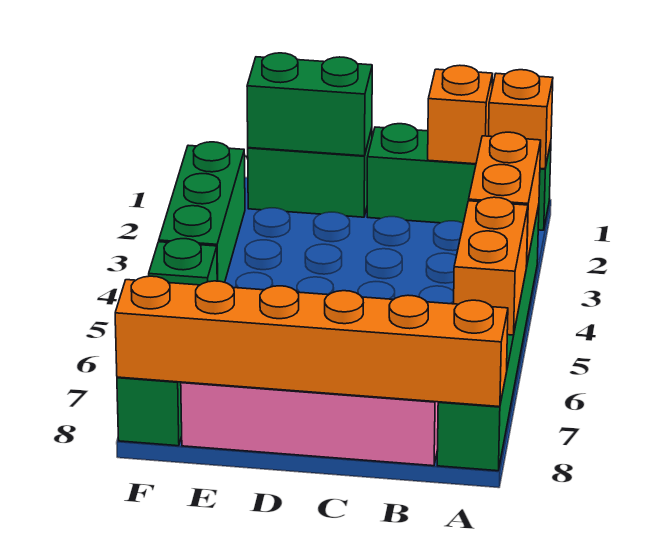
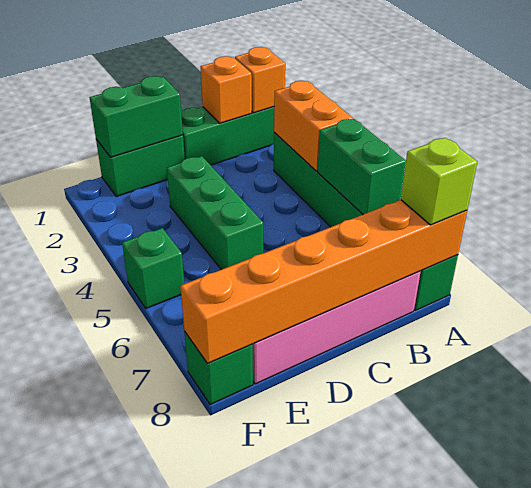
orange 1x2 brick [454,197,528,335] -> green 1x2 brick [318,119,406,214]
none -> lime 1x1 brick [401,138,477,225]
green 1x3 brick [159,142,245,282] -> green 1x3 brick moved to [167,156,263,270]

